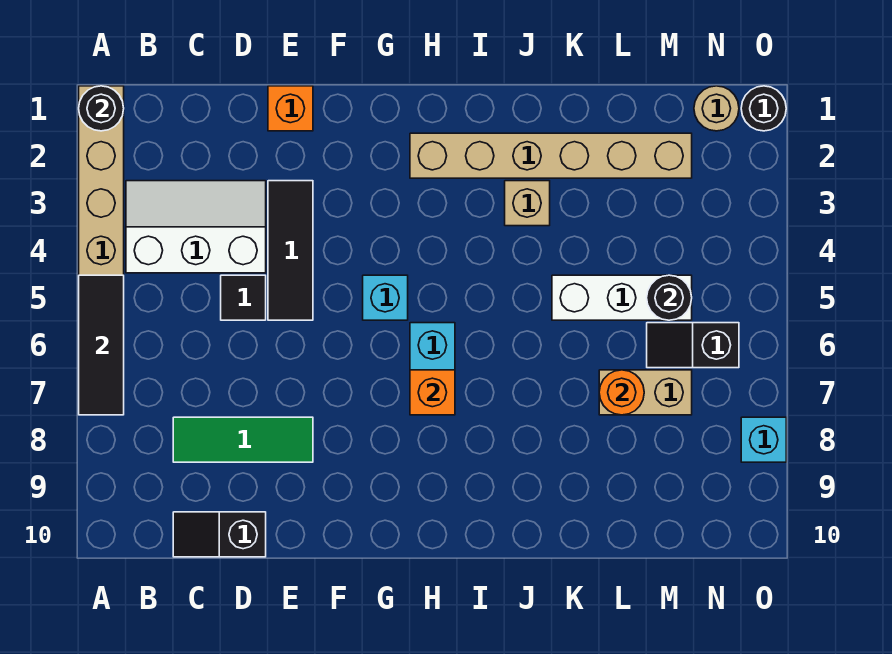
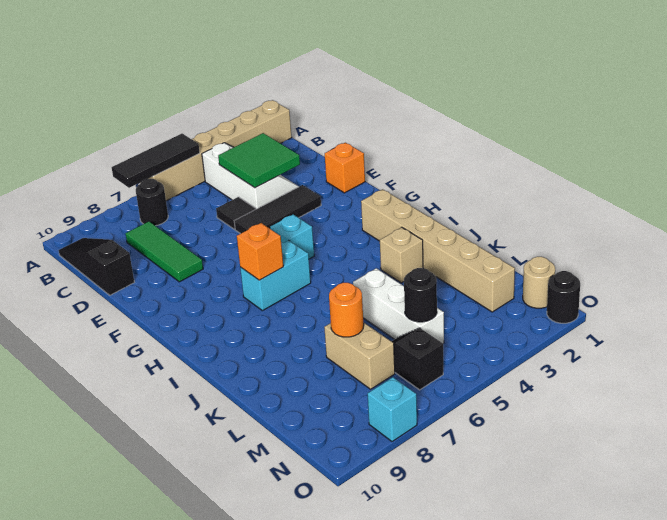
black 1x1 round brick [79,86,124,131] -> black 1x1 round brick moved to [136,179,168,226]
none -> green 2x2 tile [218,133,300,188]
black 1x2 slope [173,512,266,557] -> black 1x3 slope [59,238,134,295]

